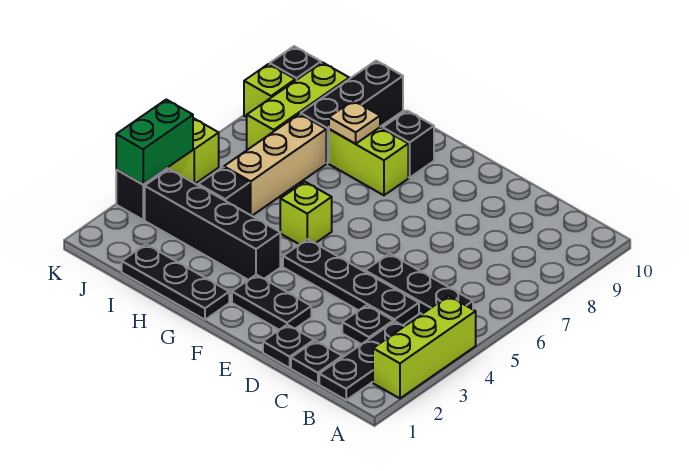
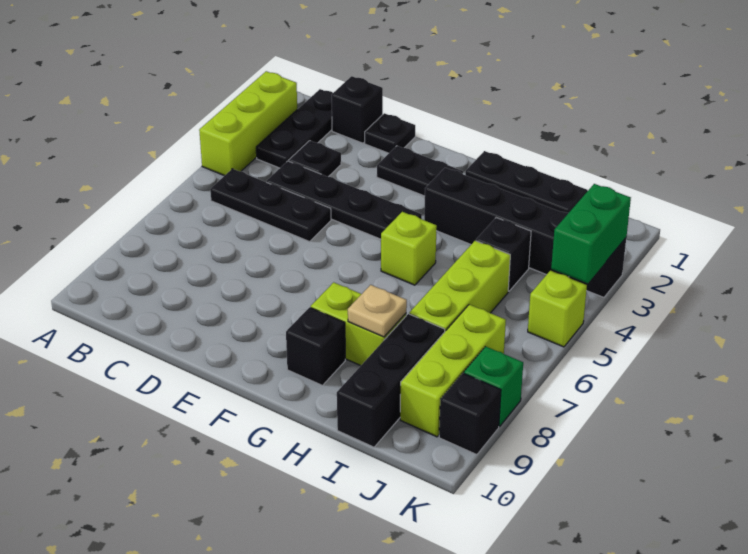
black 1x1 plate [291,341,342,384] -> black 1x1 brick [332,76,383,143]
tan 1x3 brick [224,114,326,216] -> lime 1x3 brick [409,241,510,331]
lime 1x1 brick [244,64,295,117] -> green 1x1 brick [464,346,523,426]

